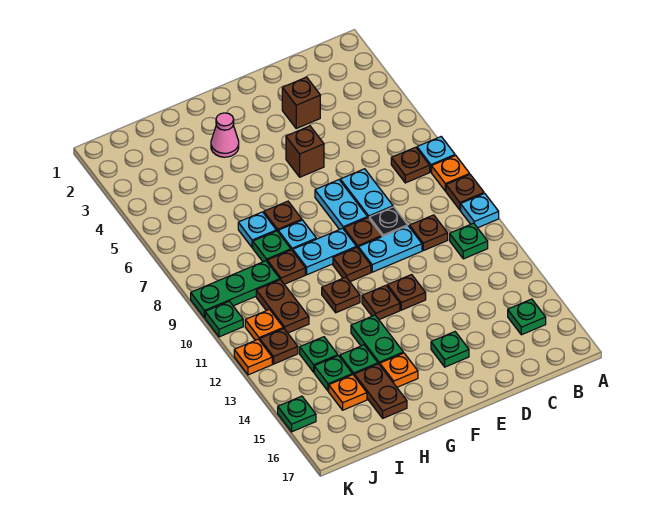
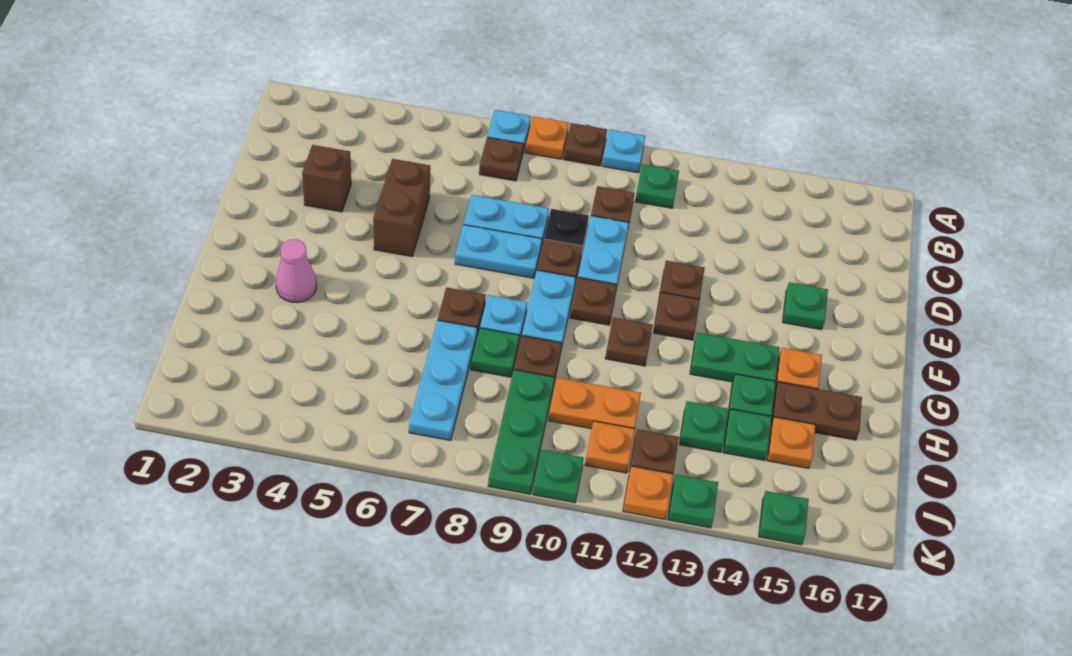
green 1x1 plate [508,299,546,335] -> green 1x1 plate moved to [668,474,718,528]
brown 1x1 brick [286,126,324,177] -> brown 1x2 brick [373,159,430,257]
cyan 1x1 plate [238,212,276,248] -> cyan 1x3 plate [409,320,477,441]
brown 1x2 plate [256,280,309,333] -> orange 1x2 plate [548,378,641,429]

